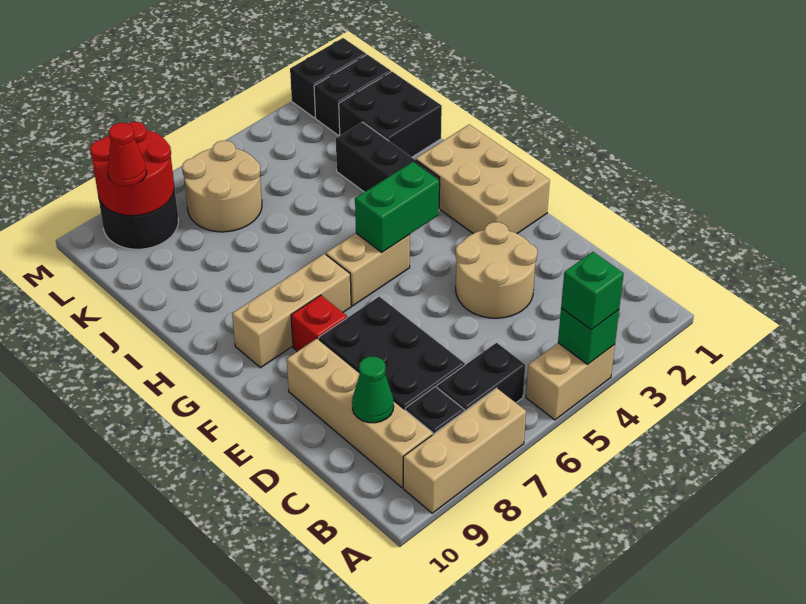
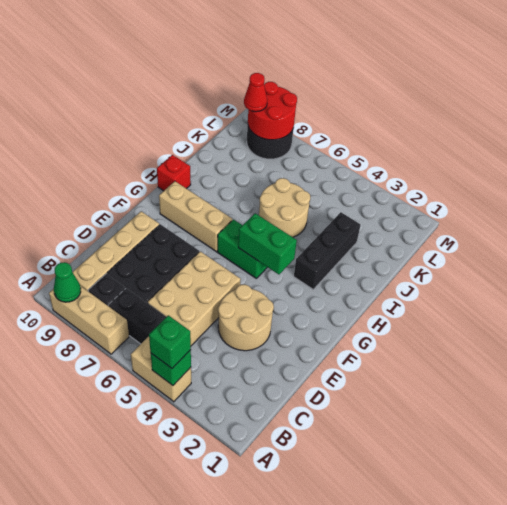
green 1x1 cone [352,357,394,423] -> green 1x1 cone moved to [54,262,81,302]
tan 2x3 brick [416,125,550,233] -> tan 2x3 brick moved to [148,251,241,346]
red 1x1 brick [291,295,347,351] -> red 1x1 brick moved to [157,155,191,191]
tan 1x2 brick [326,233,410,306] -> green 1x2 brick [217,220,267,279]
black 2x2 brick [339,72,442,157] -> none
tan 2x2 round brick [182,141,262,232] -> tan 2x2 round brick moved to [259,178,310,237]
black 1x2 brick [314,54,391,135] -> none
black 1x2 brick [290,38,366,118] -> none

